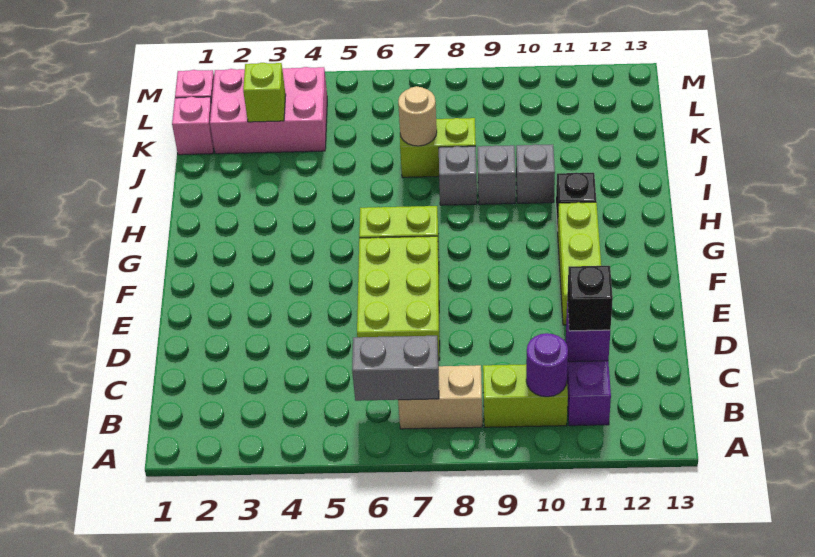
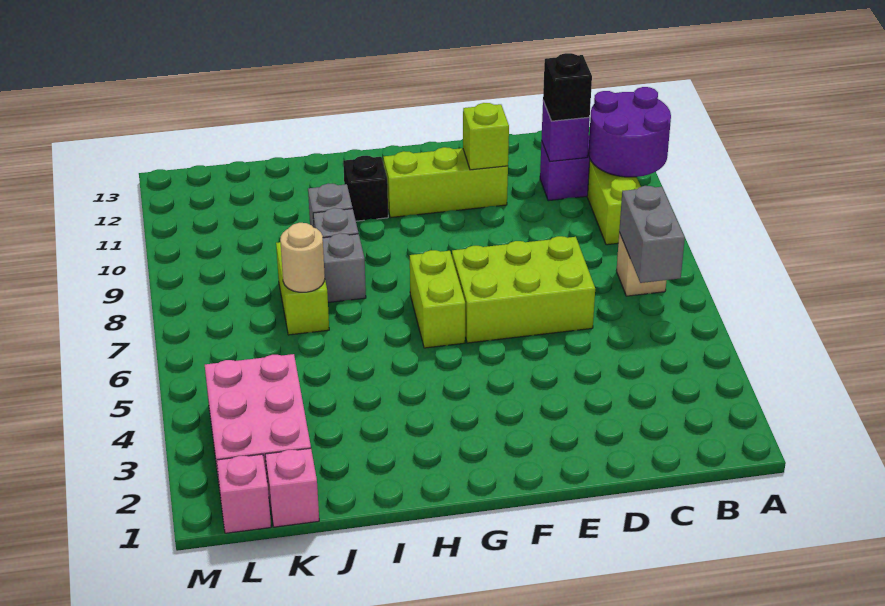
tan 1x2 brick [398,365,482,429] -> tan 1x1 brick [616,233,666,296]
purple 1x1 round brick [526,333,568,397] -> purple 2x2 round brick [589,87,671,177]
lime 1x1 brick [243,63,286,122] -> lime 1x1 brick moved to [463,103,509,170]

